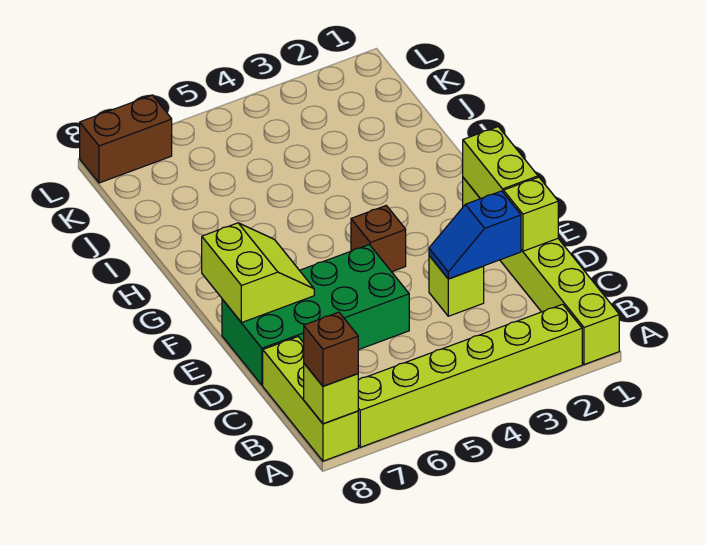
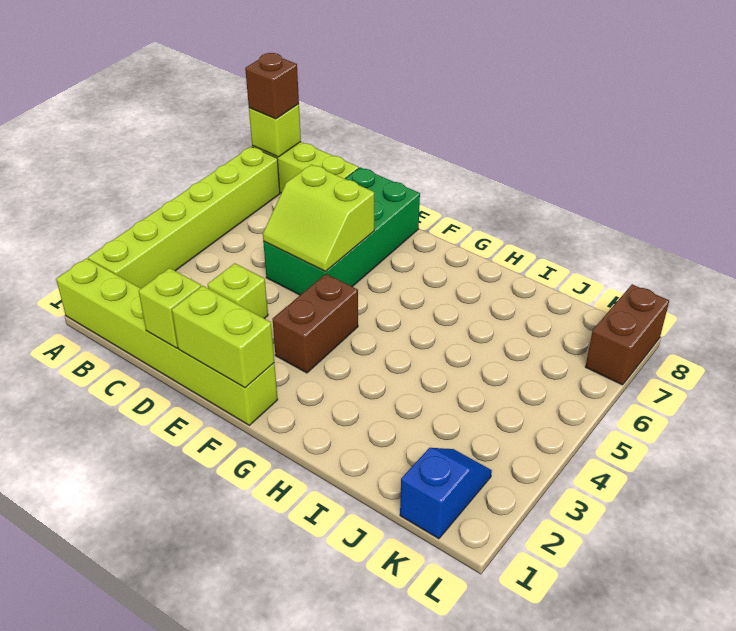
blue 1x2 slope [429,191,521,279] -> blue 1x2 slope moved to [400,448,492,539]
lime 2x2 slope [202,223,314,323] -> lime 2x2 slope moved to [263,164,374,272]
brown 1x1 brick [351,206,406,272] -> brown 1x2 brick [272,274,358,373]

